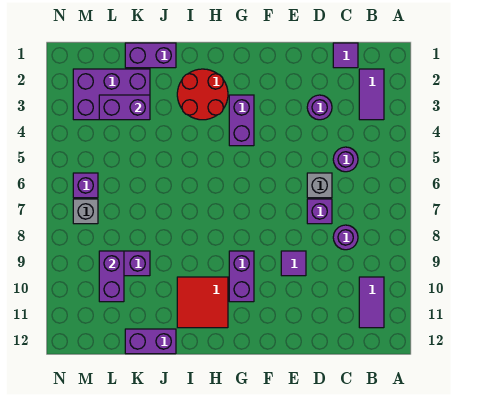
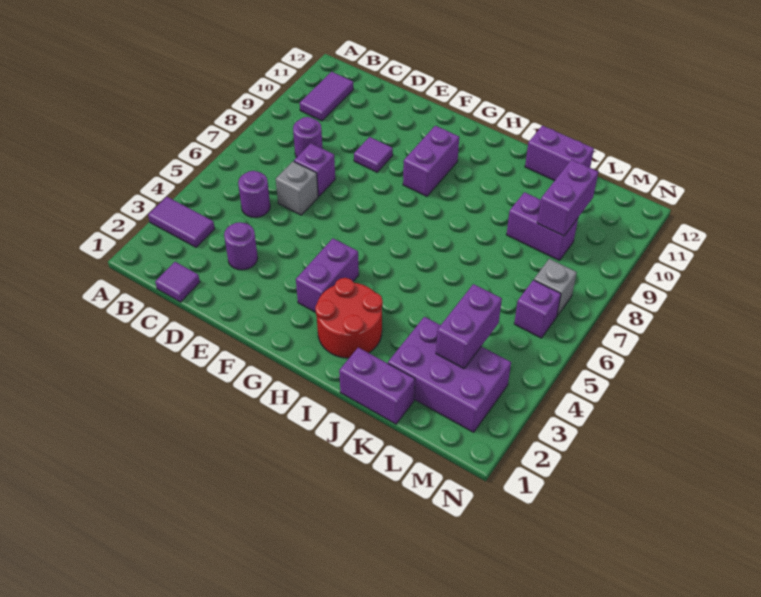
purple 1x2 tile [359,69,384,120] -> purple 1x2 tile turned to [148,197,215,247]
red 2x2 tile [177,277,228,328] -> none
purple 1x2 brick [99,95,150,120] -> purple 1x2 brick turned to [436,284,502,368]

